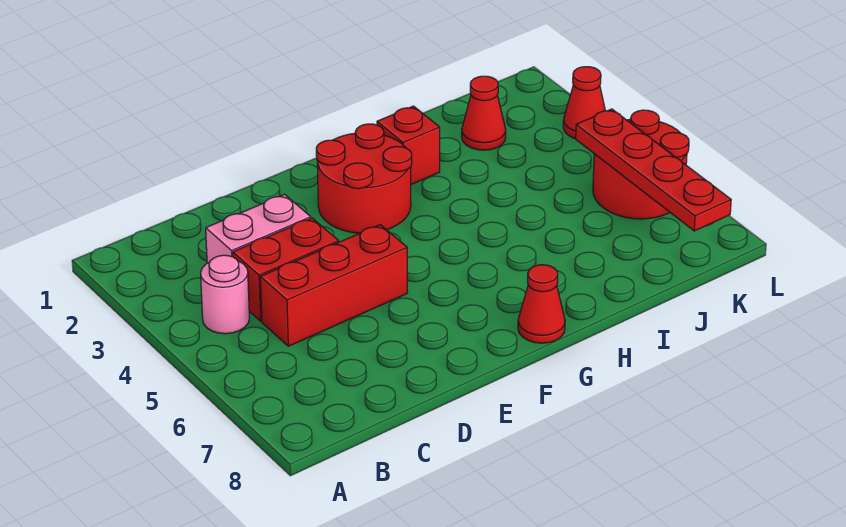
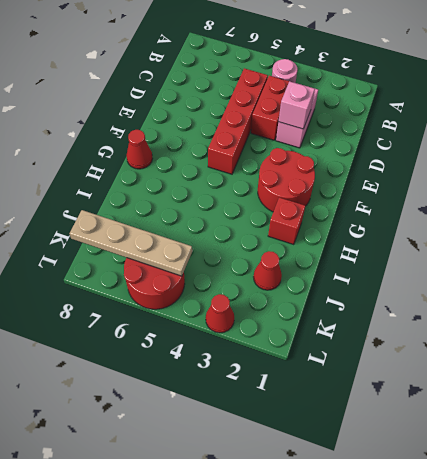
red 1x3 brick [260,225,408,346] -> red 1x4 brick [208,68,268,174]
none -> pink 1x1 brick [278,81,315,129]
red 1x4 plate [576,109,731,231] -> tan 1x4 plate [70,210,192,276]

